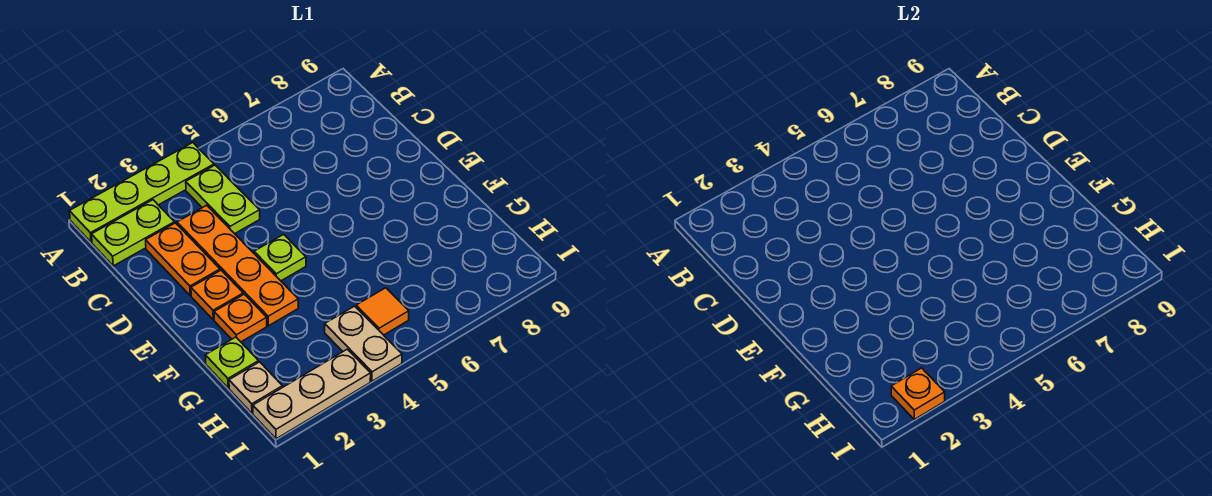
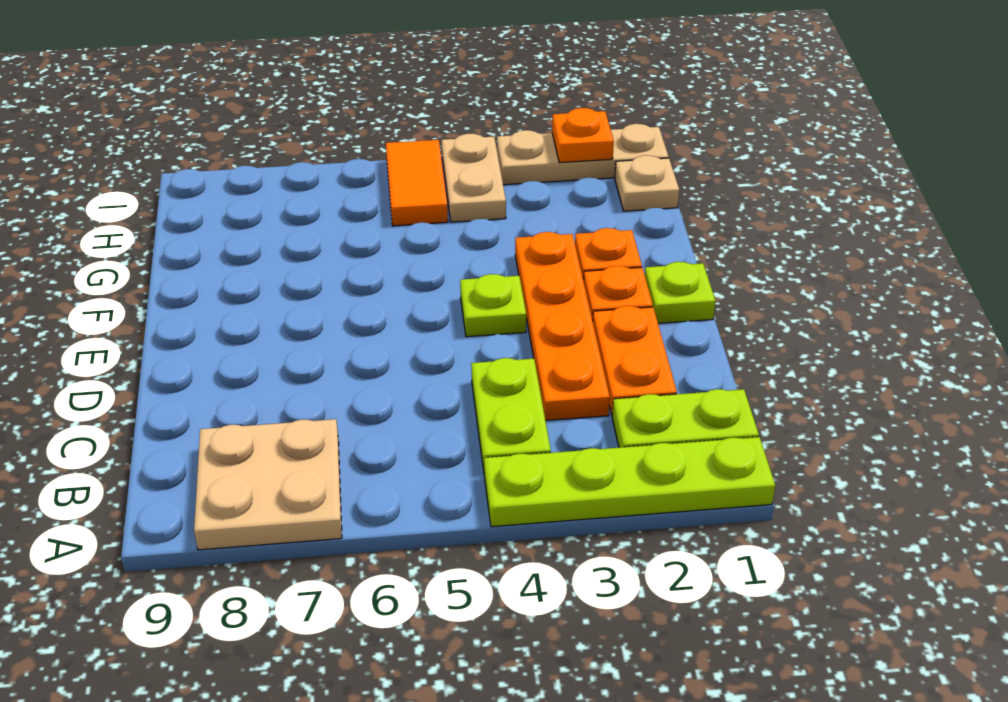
none -> tan 2x2 plate [194,419,342,550]
lime 1x1 plate [205,337,259,388] -> lime 1x1 plate moved to [645,262,715,323]
orange 1x1 tile [356,288,409,335] -> orange 1x2 tile [386,140,448,226]

